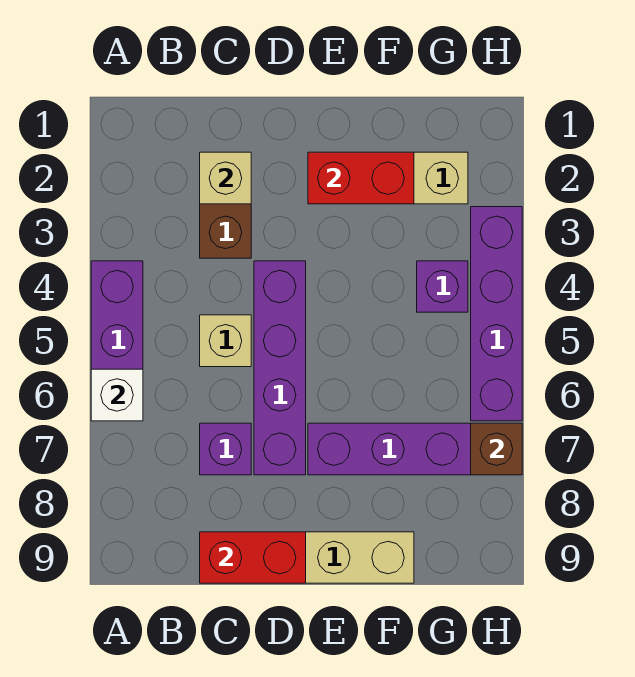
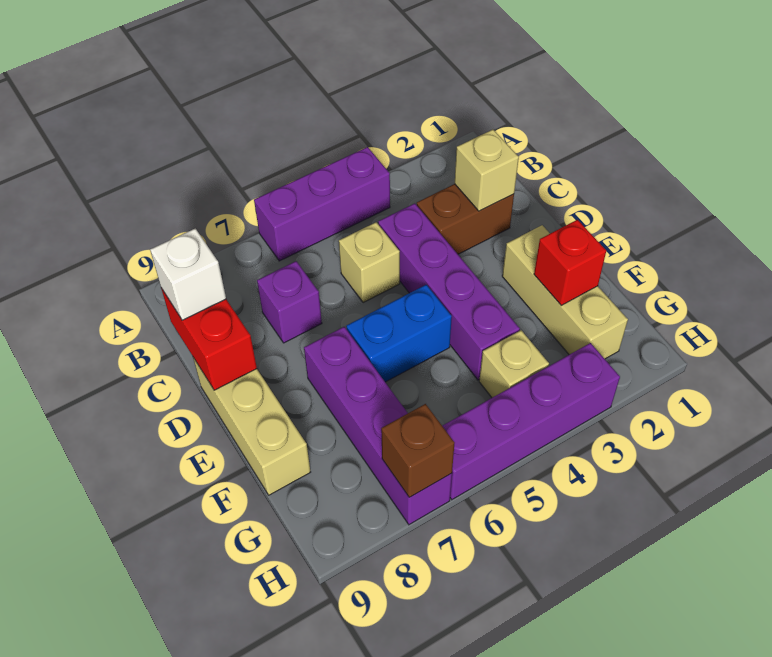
white 1x1 brick [91,369,143,421] -> white 1x1 brick moved to [150,229,226,320]
purple 1x4 brick [254,261,306,475] -> purple 1x4 brick turned to [378,203,520,380]
red 1x2 brick [308,152,414,204] -> red 1x1 brick [534,220,606,305]
none -> blue 1x2 brick [346,285,452,382]
purple 1x1 brick [417,261,468,312] -> tan 1x1 brick [479,330,549,398]

